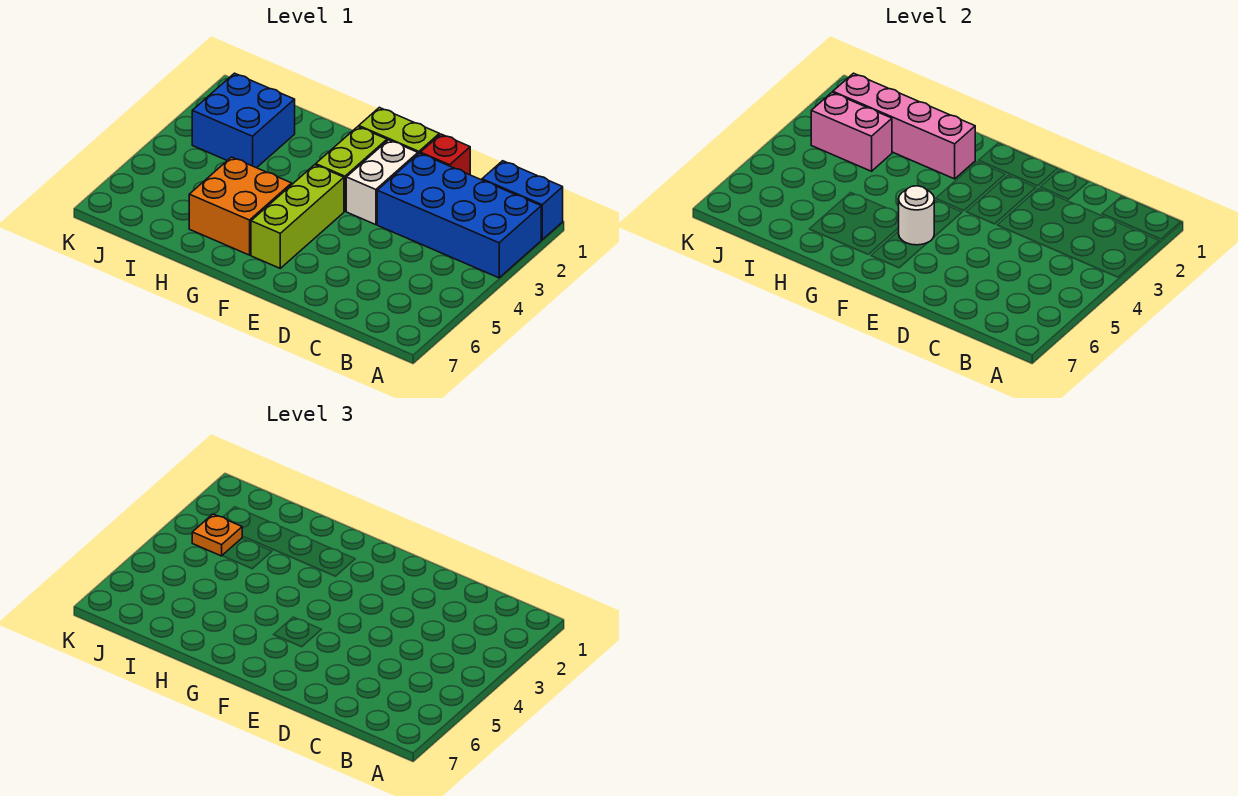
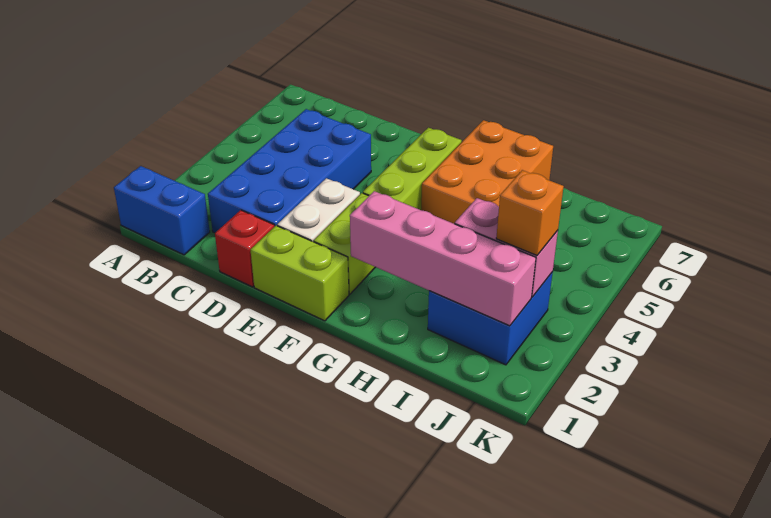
blue 2x4 brick [377,153,541,278] -> blue 2x4 brick turned to [208,109,371,233]
white 1x1 round brick [899,186,934,245] -> none
orange 2x2 brick [189,157,292,255] -> orange 2x3 brick [421,120,553,224]
orange 1x1 plate [192,514,242,556] -> orange 1x1 brick [496,170,564,256]

